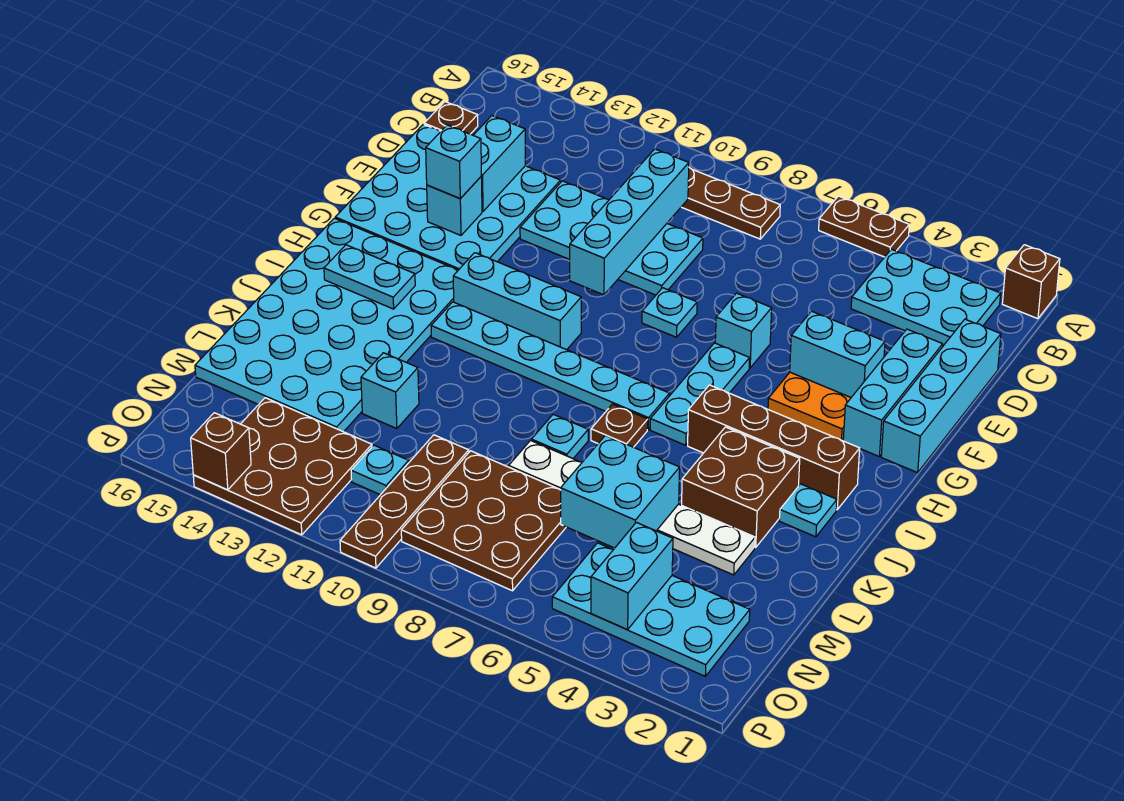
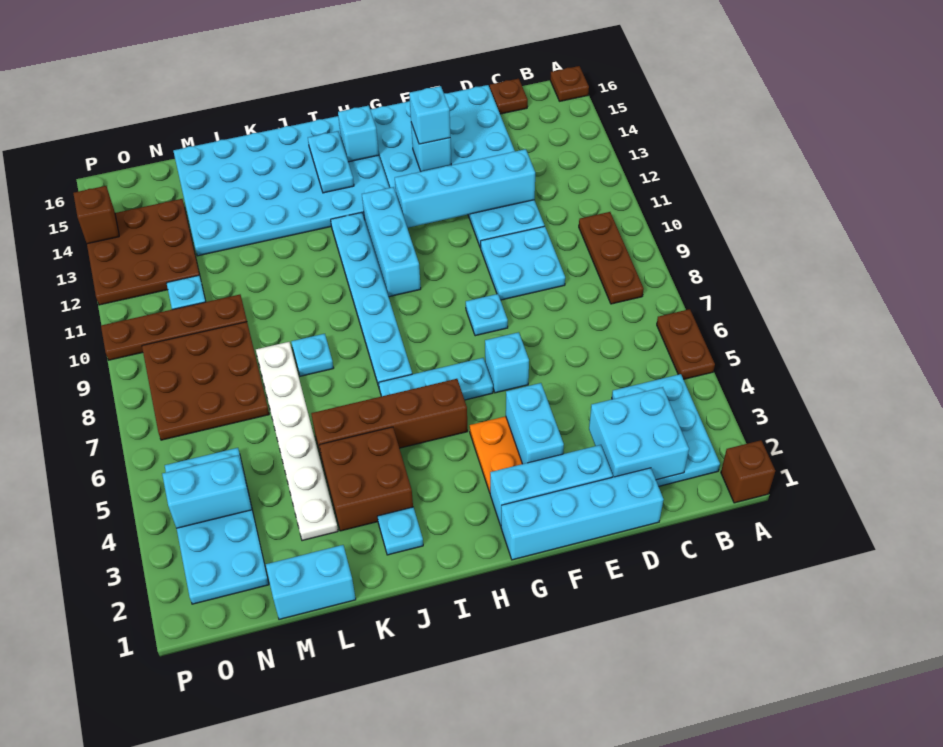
cyan 1x4 brick [570,149,689,295] -> cyan 1x4 brick moved to [395,149,535,228]
cyan 1x2 brick [473,116,525,211] -> cyan 1x2 brick moved to [266,545,356,619]
brown 1x4 brick [688,385,860,510] -> brown 1x4 brick turned to [311,379,468,460]
brown 1x1 plate [591,404,648,447] -> brown 1x1 plate moved to [550,66,589,101]
cyan 2x2 brick [561,435,680,548] -> cyan 2x2 brick moved to [589,387,689,480]
cyan 1x1 brick [361,353,419,429] -> cyan 1x1 brick moved to [338,106,379,162]

